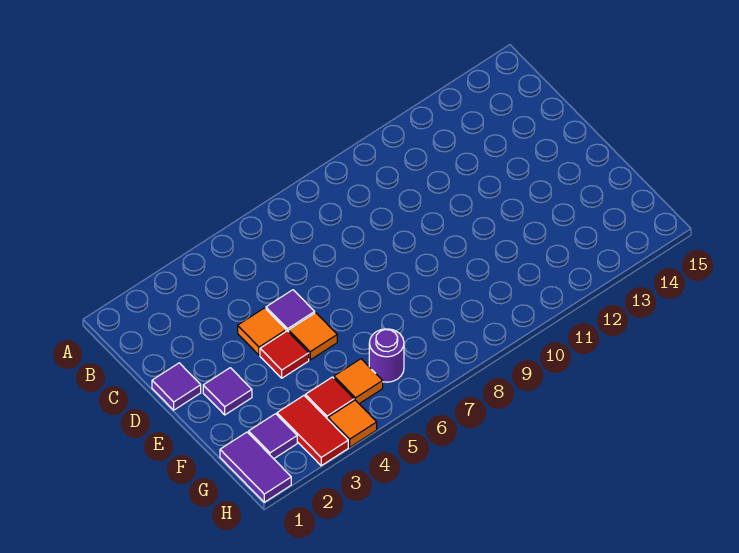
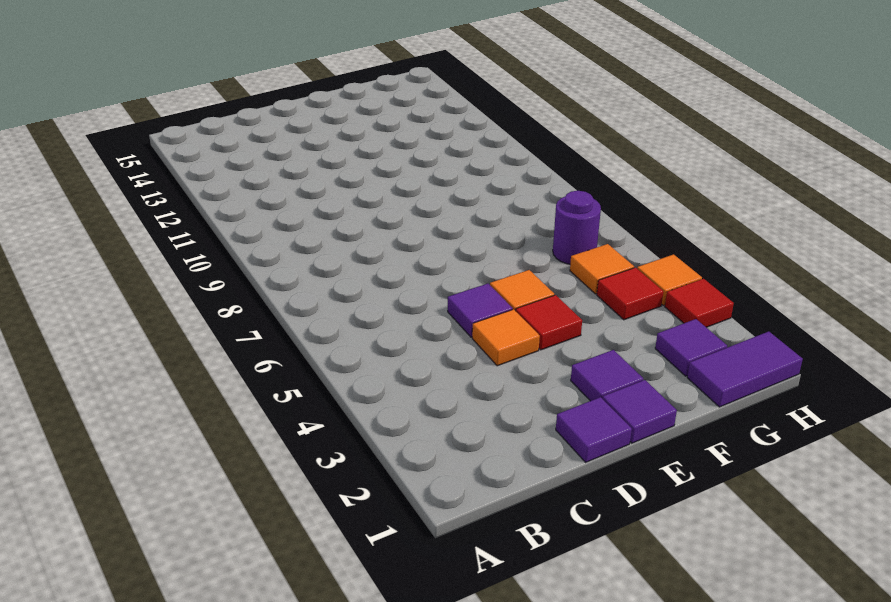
none -> purple 1x1 tile [603,380,677,443]
red 1x2 tile [277,396,348,466] -> red 1x1 tile [665,279,734,327]

